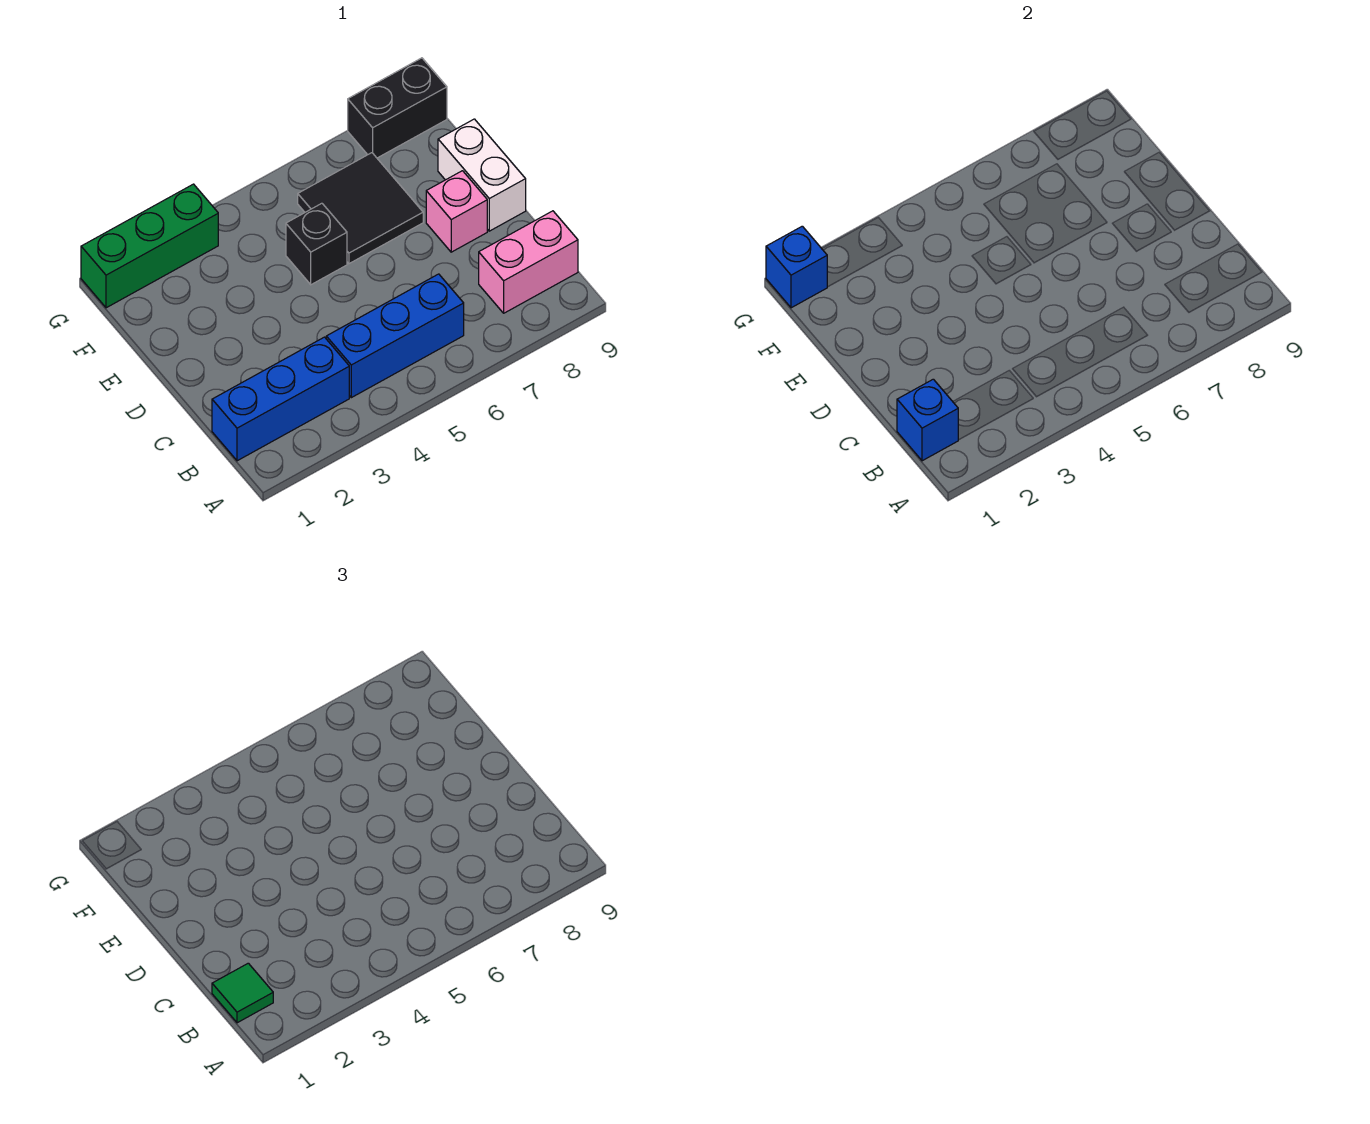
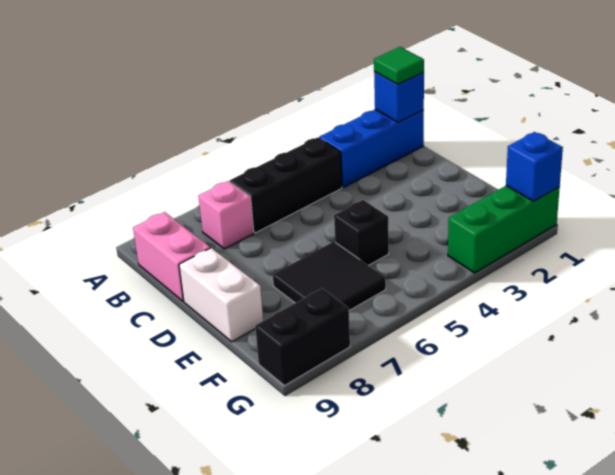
blue 1x3 brick [326,274,464,398] -> black 1x3 brick [230,137,342,233]
pink 1x2 brick [479,211,578,313] -> pink 1x2 brick turned to [133,212,210,301]
pink 1x1 brick [426,171,487,252] -> pink 1x1 brick moved to [199,181,254,249]

